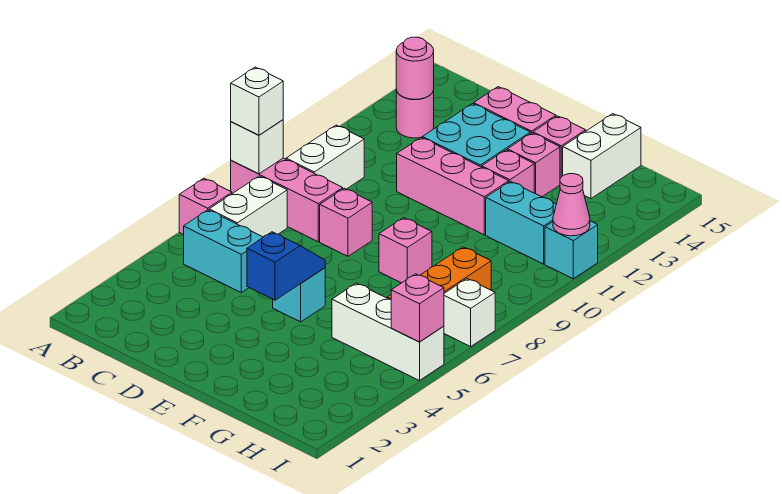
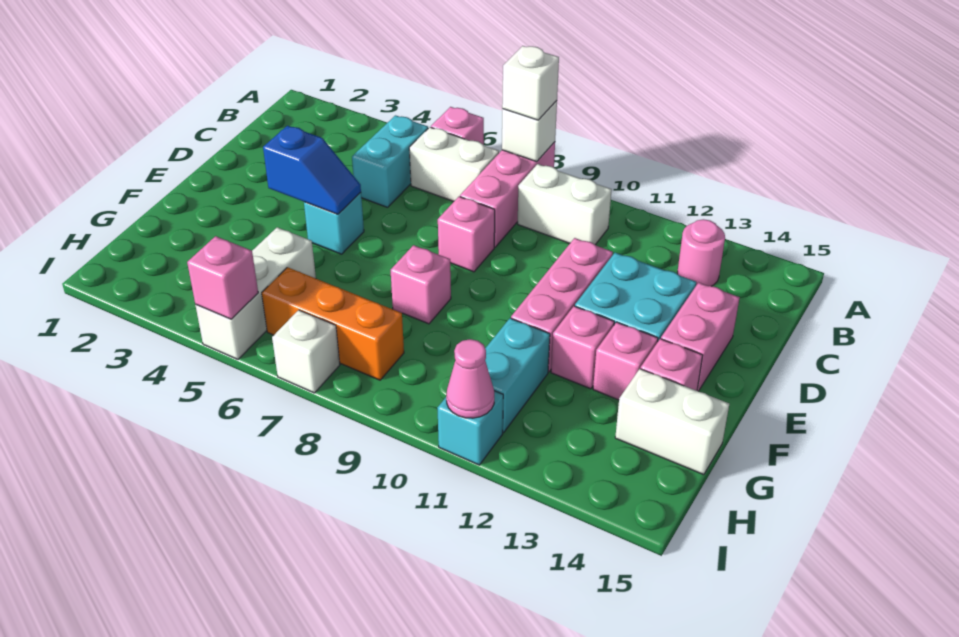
pink 1x1 round brick [396,37,434,99] -> none

